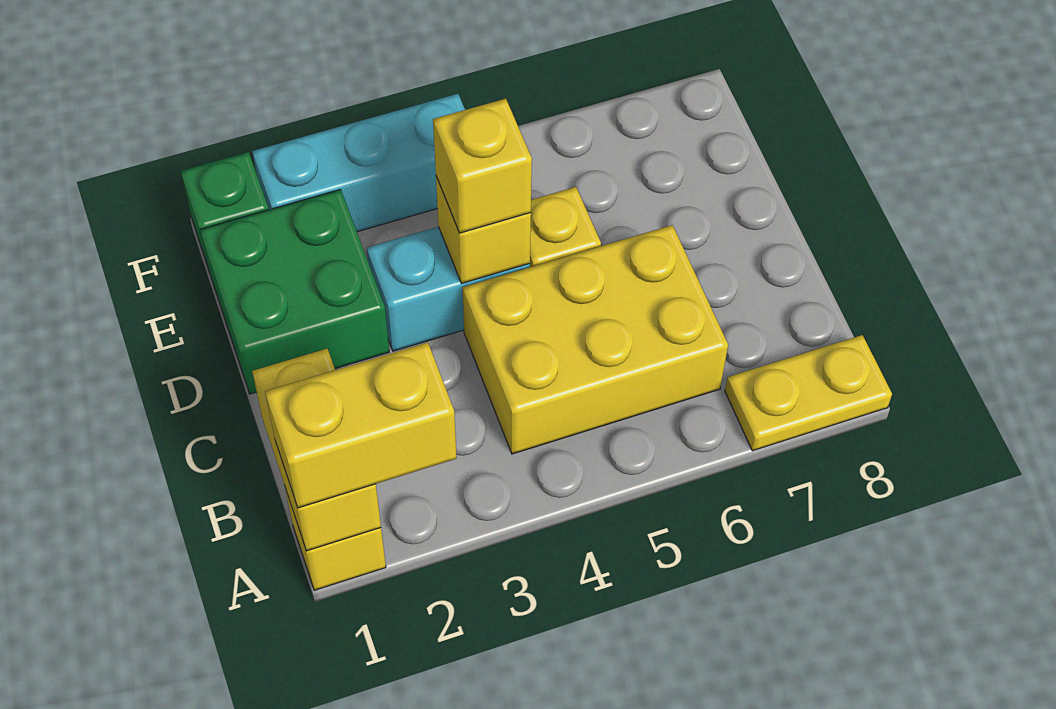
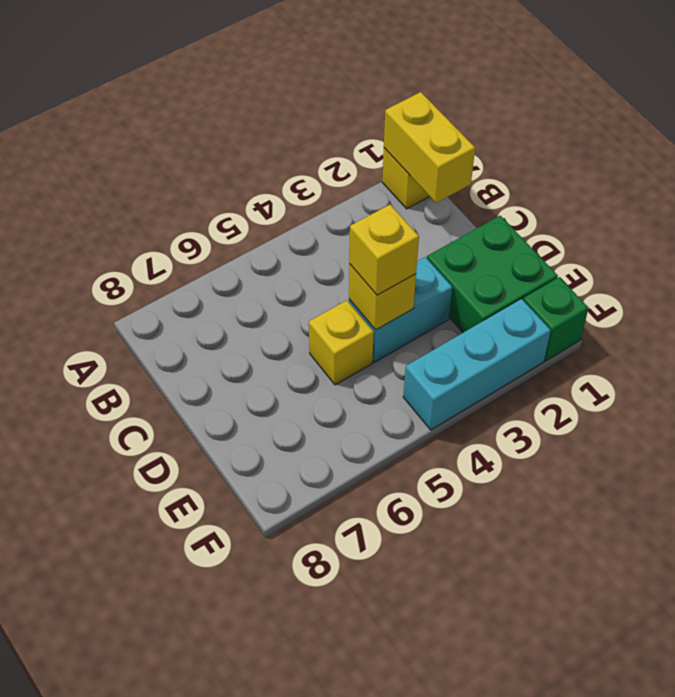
yellow 1x2 brick [265,343,457,508] -> none
yellow 1x2 plate [725,335,892,451] -> none
yellow 2x3 brick [463,225,728,454] -> none

